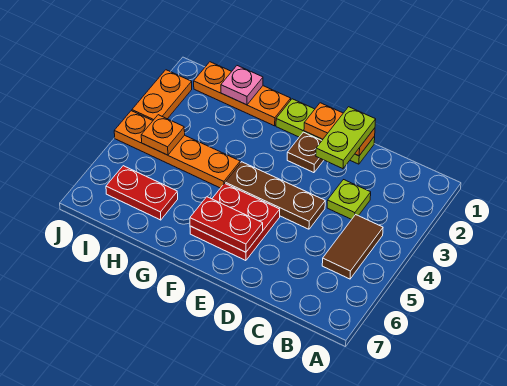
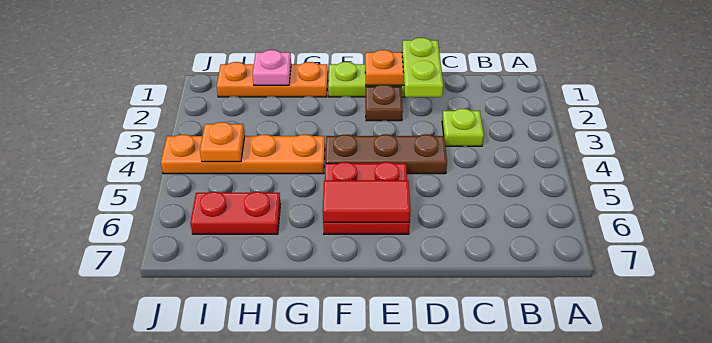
brown 1x2 tile [322,215,383,279] -> none
red 1x2 plate [190,197,263,252] -> red 1x2 tile [323,180,411,222]
orange 1x2 plate [132,70,192,120] -> none

